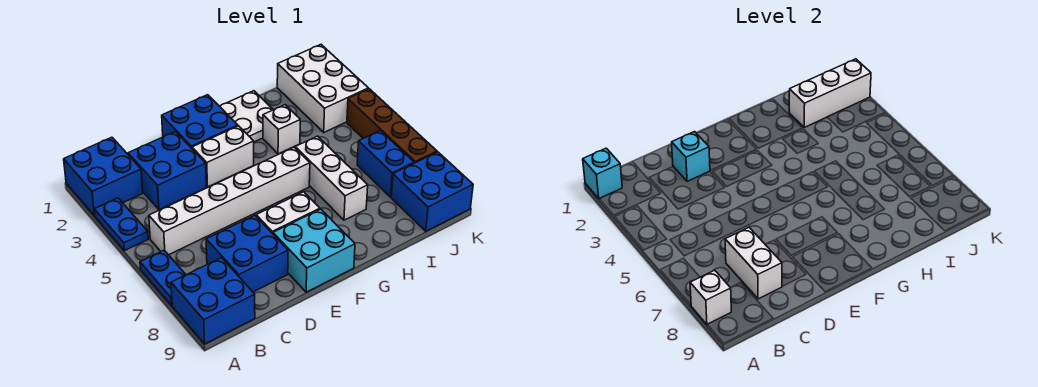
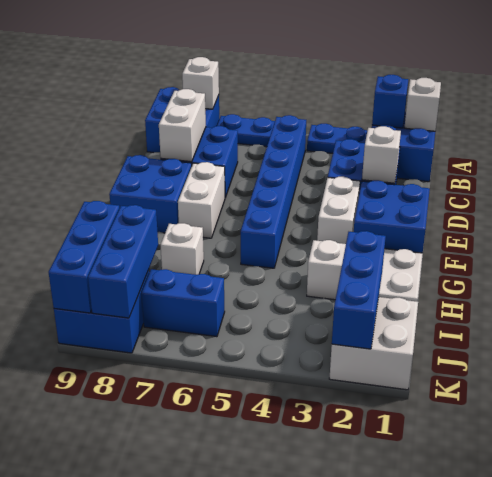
cyan 1x1 brick [583,148,622,199] -> white 1x1 brick [405,78,441,131]
none -> blue 1x1 brick [372,75,408,128]
white 1x6 brick [149,147,310,255] -> blue 1x6 brick [241,115,306,268]
white 1x2 brick [725,227,782,299] -> white 1x2 brick turned to [159,89,206,162]
cyan 1x1 brick [672,132,710,181] -> white 1x1 brick [362,126,401,183]
cyan 2x2 brick [273,209,355,292] -> blue 2x2 brick [109,155,192,233]
white 1x3 brick [295,136,368,220] -> white 1x1 brick [161,223,204,275]
white 1x3 brick [789,59,871,127] -> blue 1x3 brick [332,231,386,349]
none -> blue 1x3 brick [88,205,158,318]
none -> blue 1x3 brick [49,201,119,313]
white 2x3 brick [277,45,369,132] -> white 2x2 brick [329,297,418,390]
brown 1x4 brick [347,89,437,163] -> none

